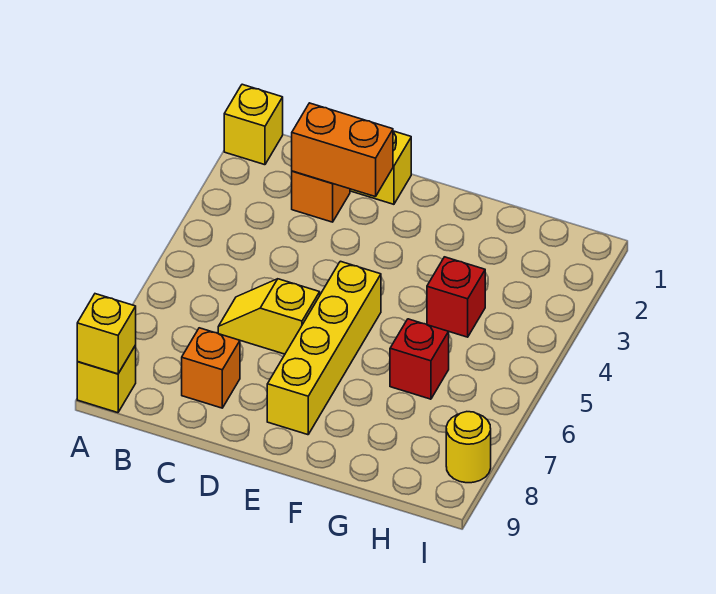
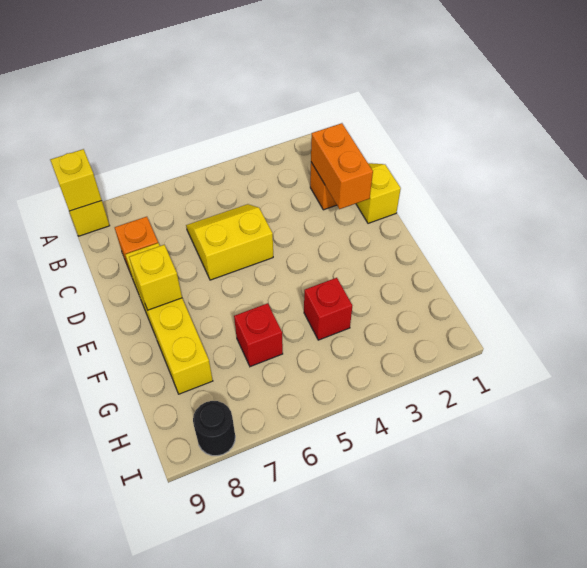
yellow 1x1 brick [224,84,283,165] -> yellow 1x1 brick moved to [129,245,182,310]
yellow 1x2 slope [218,279,320,354] -> yellow 2x2 slope [186,204,273,280]
yellow 1x4 brick [267,261,381,435] -> yellow 1x4 brick turned to [125,243,213,394]
yellow 1x1 round brick [446,412,491,483] -> black 1x1 round brick [193,401,235,456]

